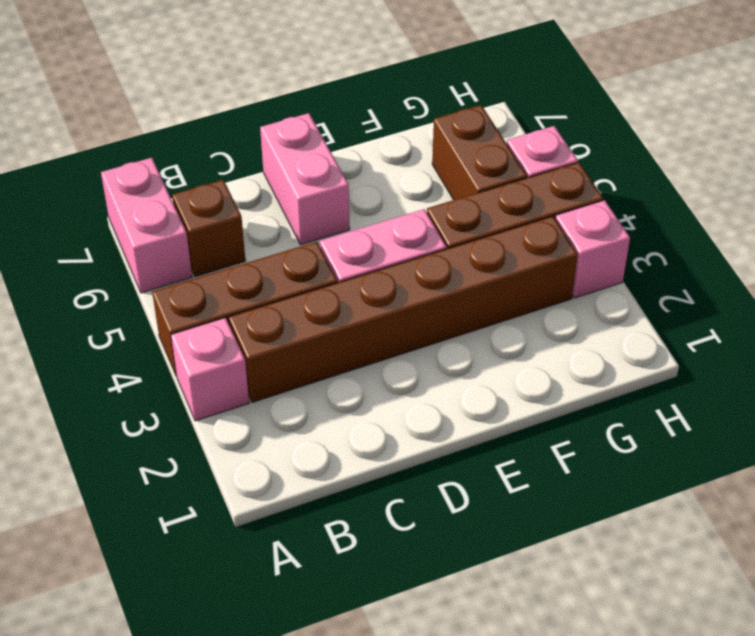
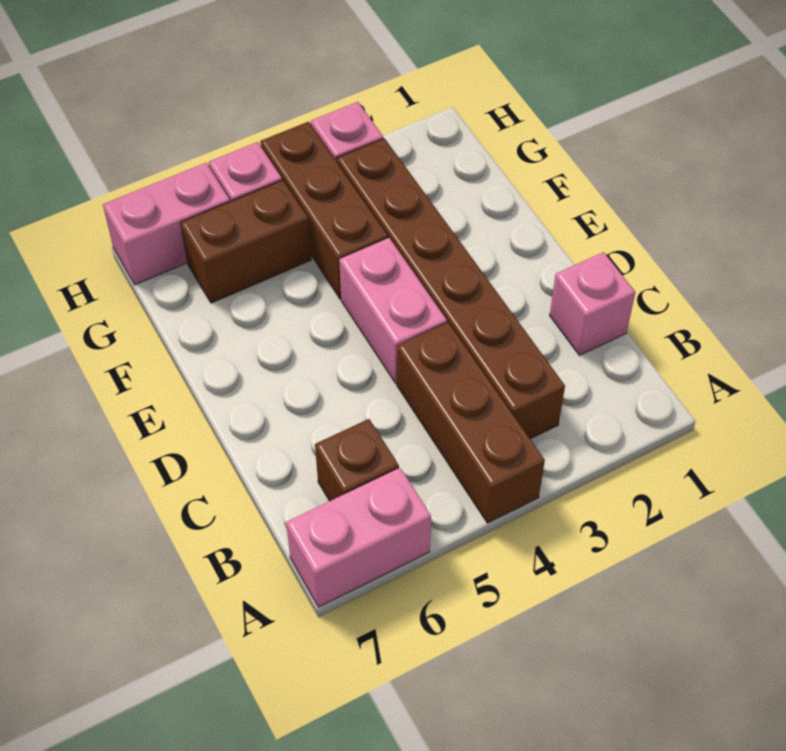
pink 1x1 brick [171,318,249,421] -> pink 1x1 brick moved to [550,252,635,355]
pink 1x2 brick [260,113,350,245] -> pink 1x2 brick moved to [103,163,230,285]

